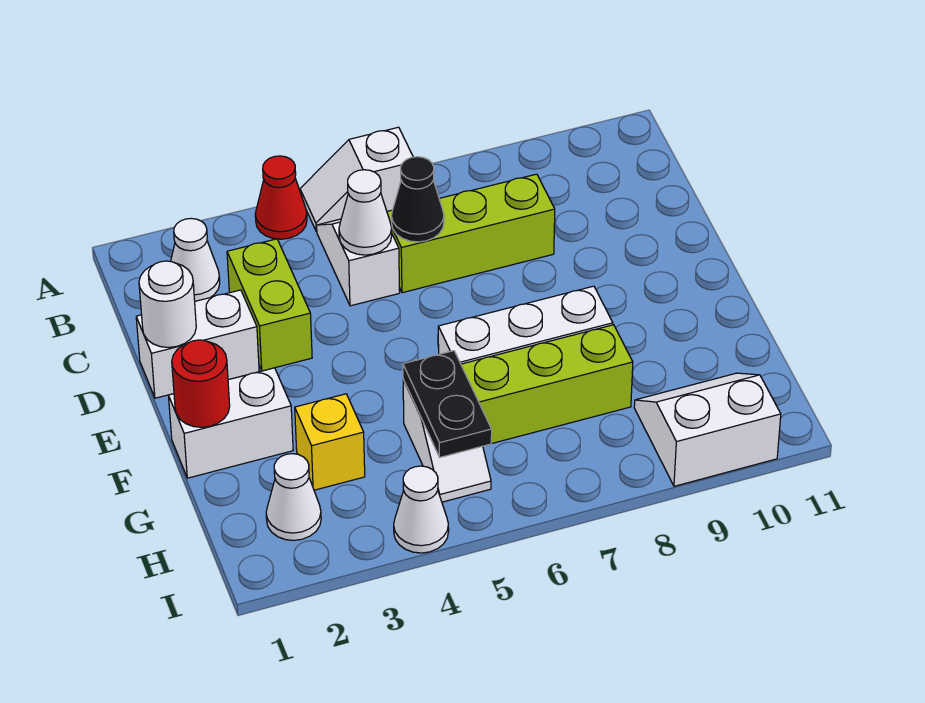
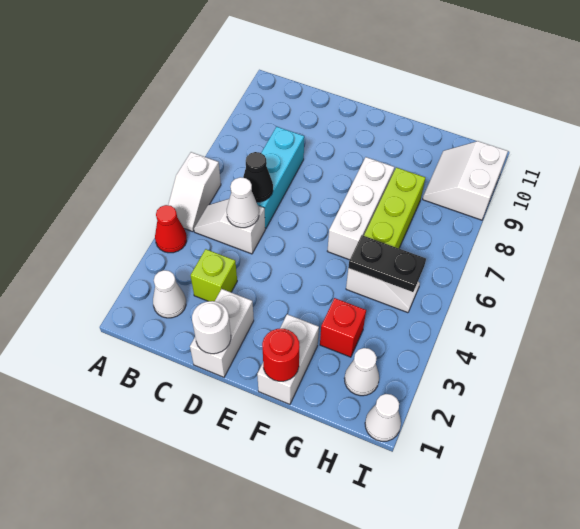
lime 1x2 brick [227,239,312,371] -> lime 1x1 brick [191,249,237,301]
lime 1x3 brick [387,174,555,293] -> cyan 1x3 brick [257,126,304,229]
yellow 1x1 brick [295,394,365,490] -> red 1x1 brick [320,298,366,357]
white 1x1 cone [394,466,449,553] -> white 1x1 cone moved to [365,394,401,441]

